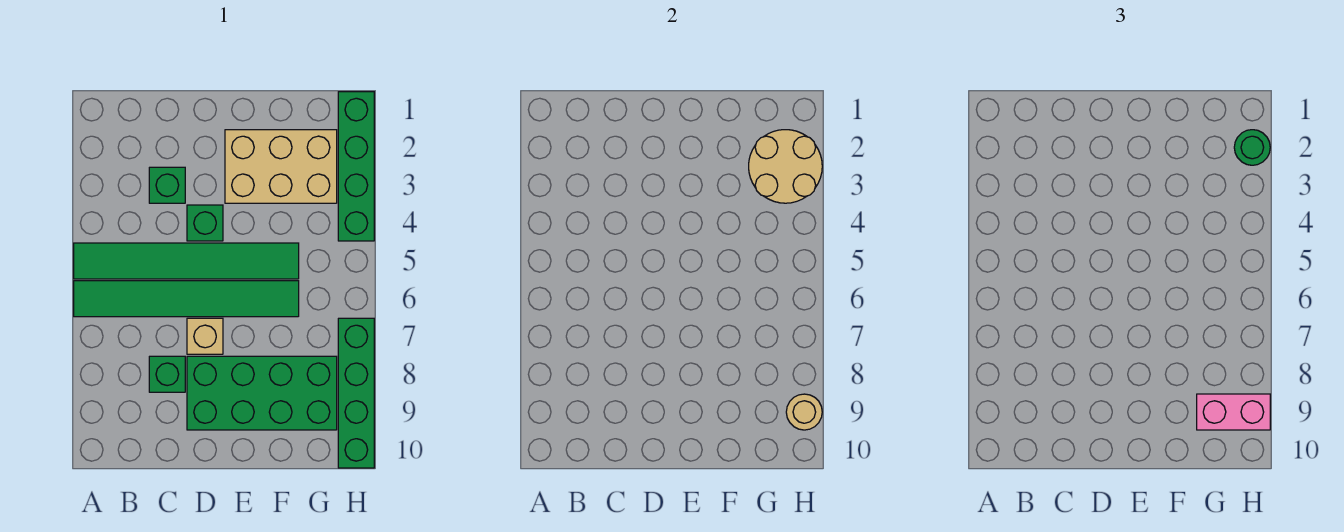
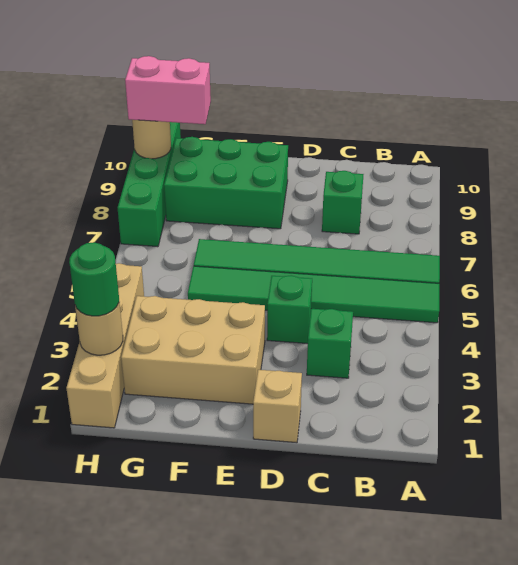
tan 1x1 brick [187,318,223,354] -> tan 1x1 brick moved to [253,370,302,443]
green 2x4 brick [187,356,337,430] -> green 2x3 brick [164,137,288,229]
tan 2x2 round brick [749,130,822,203] -> tan 1x1 round brick [75,302,123,355]
green 1x4 brick [338,92,374,241] -> tan 1x4 brick [66,263,144,428]

